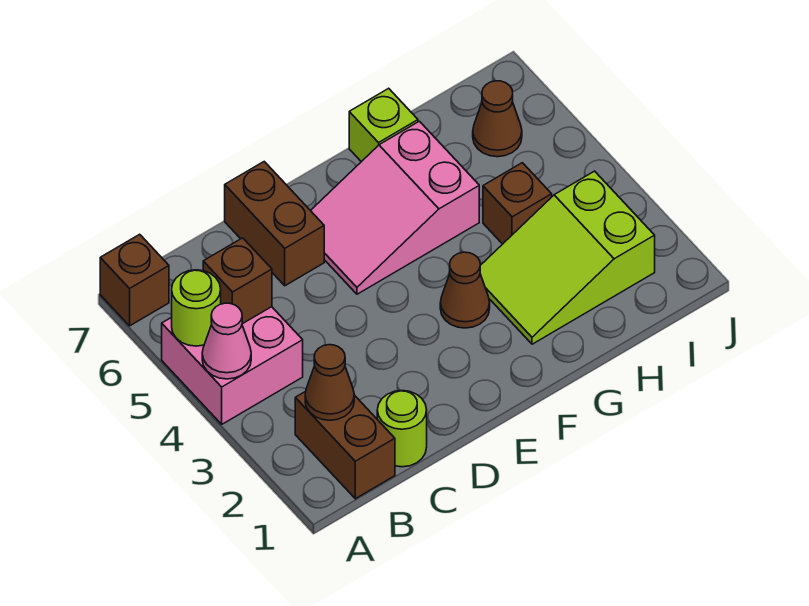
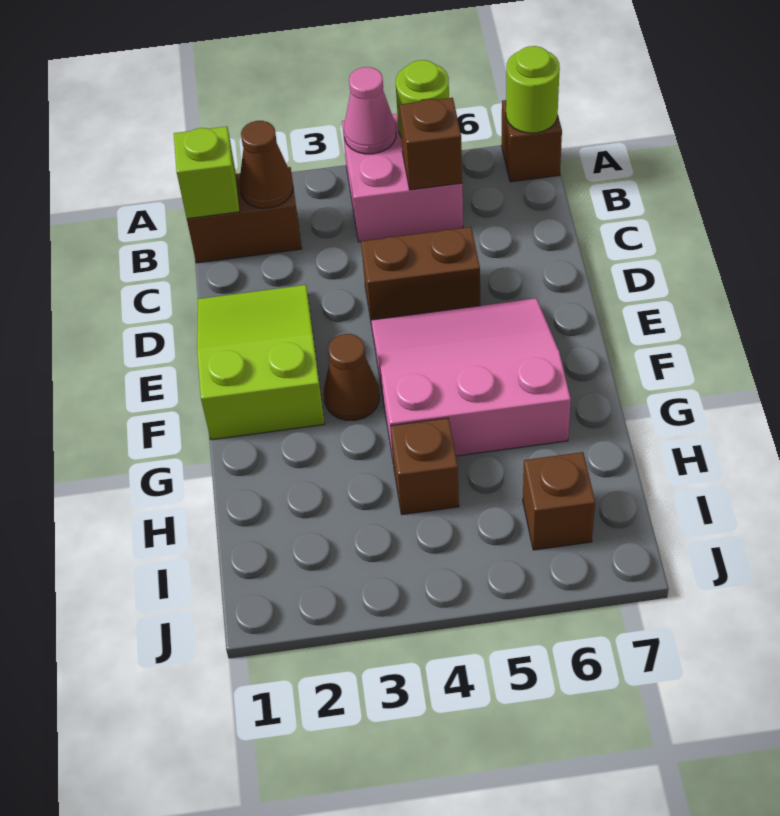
lime 1x1 round brick [377,390,427,467] -> lime 1x1 round brick moved to [506,46,560,133]
brown 1x2 brick [225,162,324,286] -> brown 1x2 brick moved to [361,227,480,320]
pink 2x3 slope [311,121,479,294] -> pink 3x3 slope [371,298,571,459]
lime 2x3 slope [480,171,655,344] -> lime 2x3 slope moved to [197,285,325,440]
lime 1x1 brick [349,88,418,162] -> lime 1x1 brick moved to [174,126,240,219]
brown 1x1 cone [473,81,522,157] -> brown 1x1 brick [523,452,595,550]

